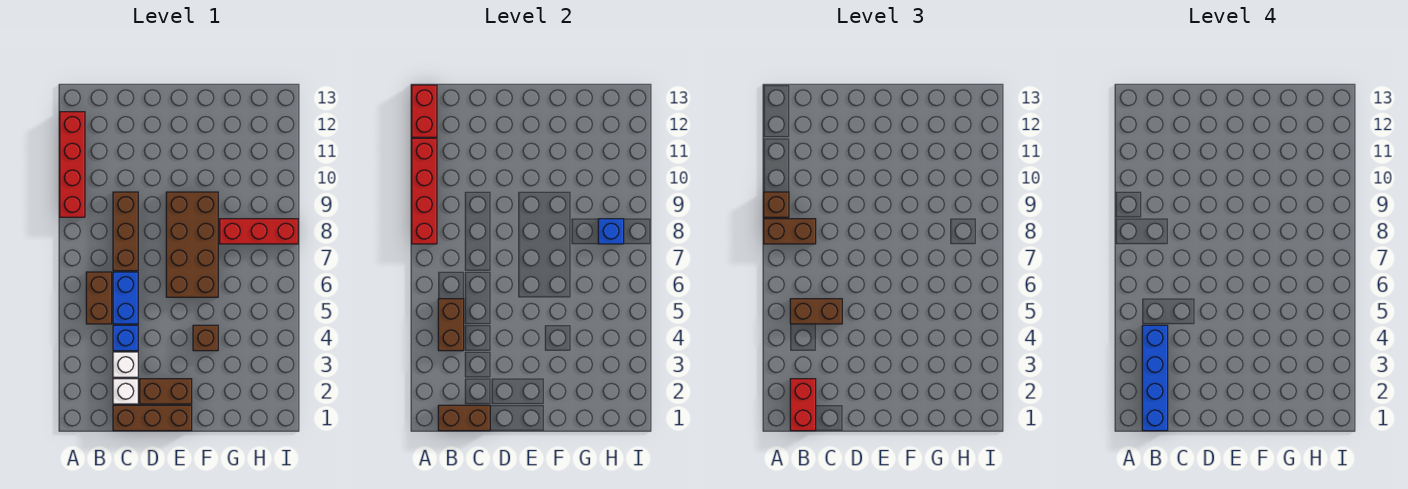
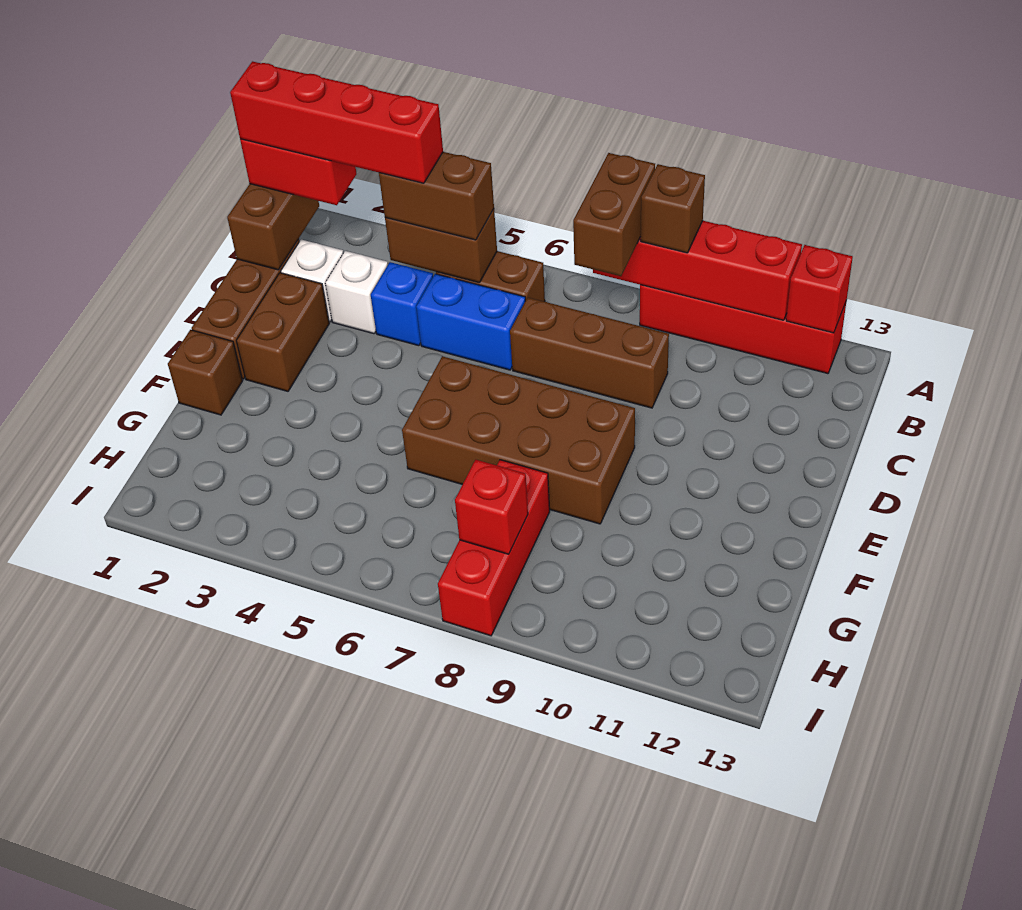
red 1x2 brick [412,85,437,137] -> red 1x1 brick [786,245,853,333]
blue 1x4 brick [1142,325,1168,431] -> red 1x4 brick [230,61,443,183]
brown 1x2 brick [790,299,842,324] -> brown 1x2 brick turned to [379,152,494,240]
brown 1x1 brick [193,325,218,351] -> brown 1x1 brick moved to [168,330,243,415]
blue 1x1 brick [598,219,624,244] -> red 1x1 brick [455,460,528,554]

